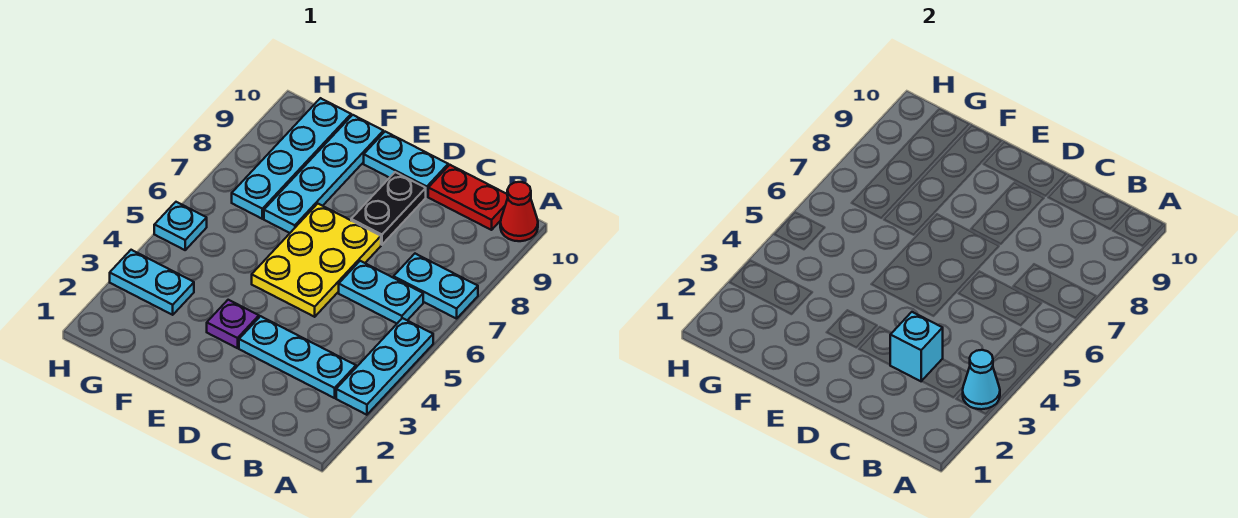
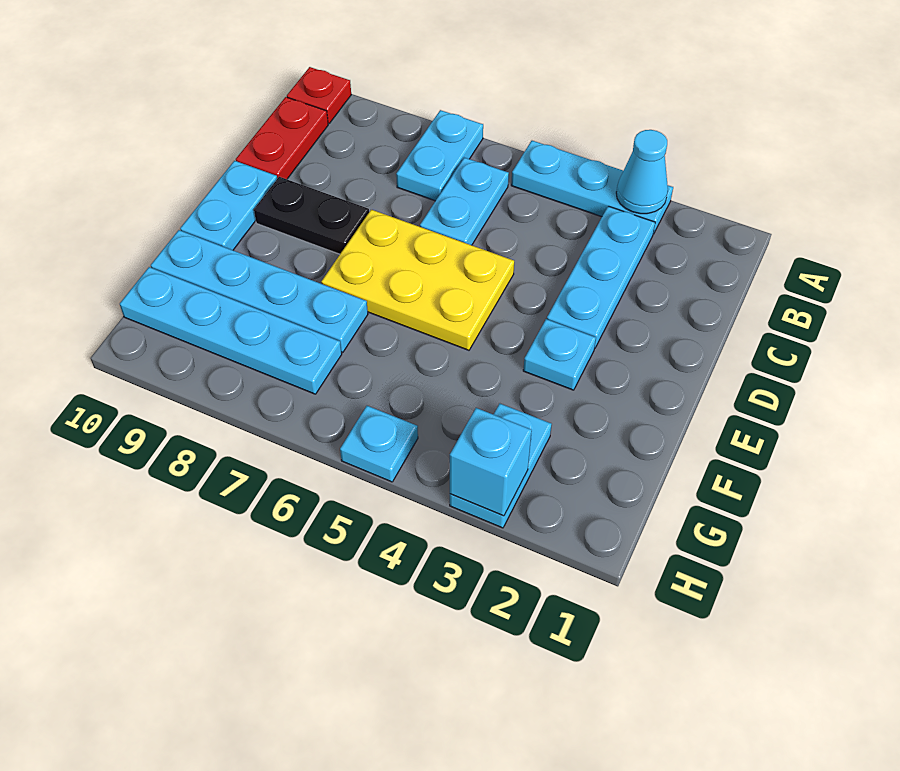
red 1x1 cone [500,182,538,241] -> red 1x1 plate [287,67,351,123]
cyan 1x1 brick [890,312,943,381] -> cyan 1x1 brick moved to [450,408,532,516]
purple 1x1 plate [207,300,259,348] -> cyan 1x1 plate [523,319,596,390]

